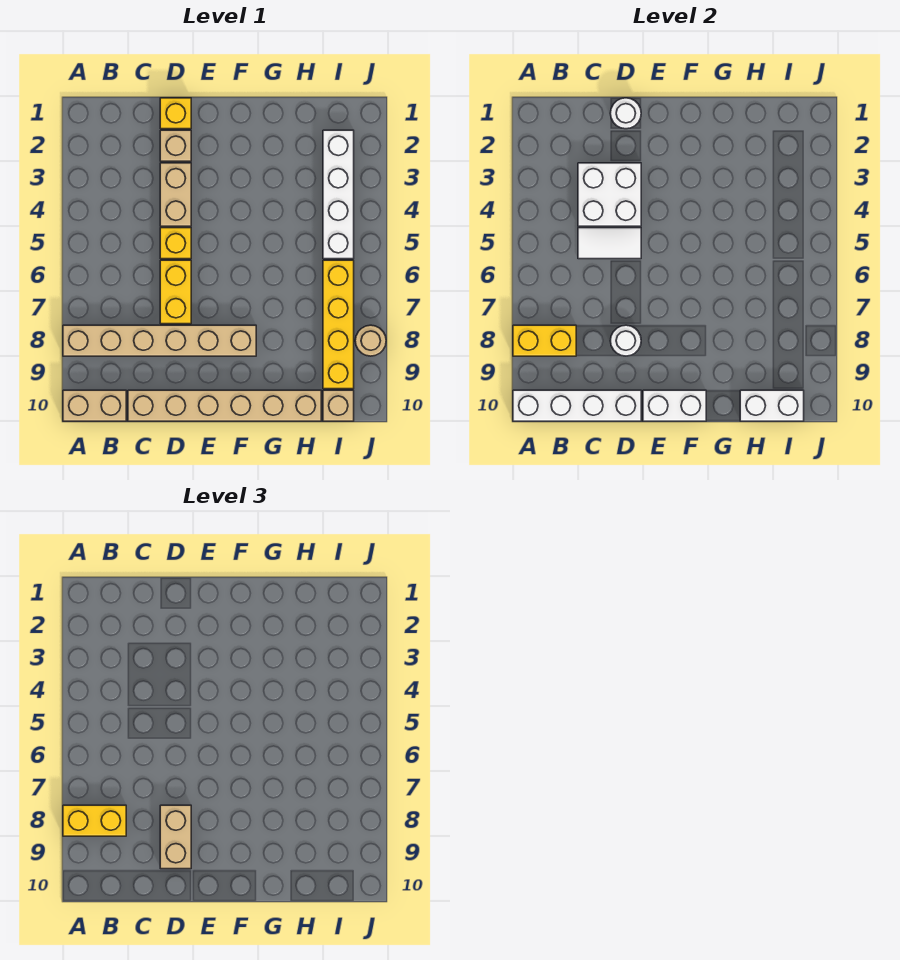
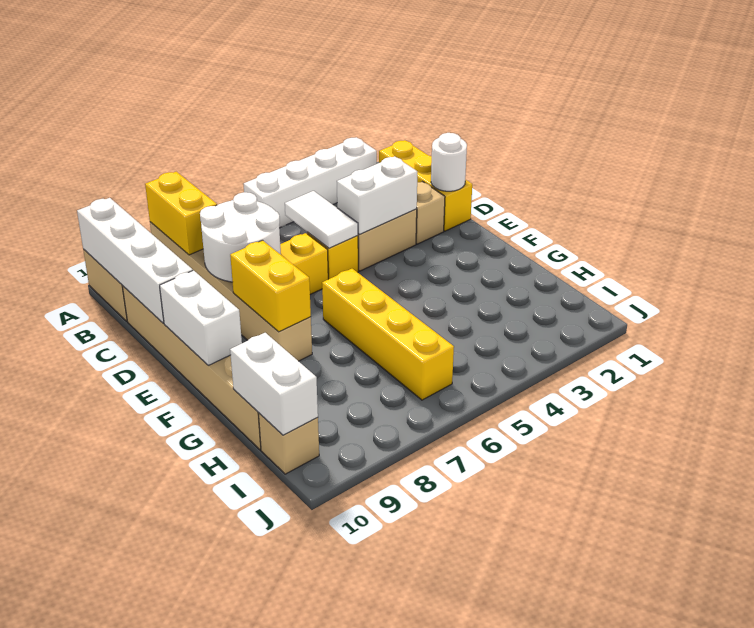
yellow 1x2 brick [63,805,126,836] -> yellow 1x2 brick moved to [230,240,311,332]
white 2x2 brick [578,163,641,226] -> white 1x2 brick [337,156,417,235]
yellow 1x1 brick [160,98,191,129] -> yellow 1x3 brick [379,140,472,231]
white 1x1 round brick [610,325,641,356] -> white 2x2 round brick [200,192,281,282]
tan 1x2 brick [160,805,191,869] -> none
white 1x4 brick [323,130,354,259] -> white 1x4 brick moved to [244,137,377,228]
yellow 1x4 brick [323,260,354,389] -> yellow 1x4 brick turned to [322,269,454,400]
tan 1x1 round brick [355,325,386,356] -> none

